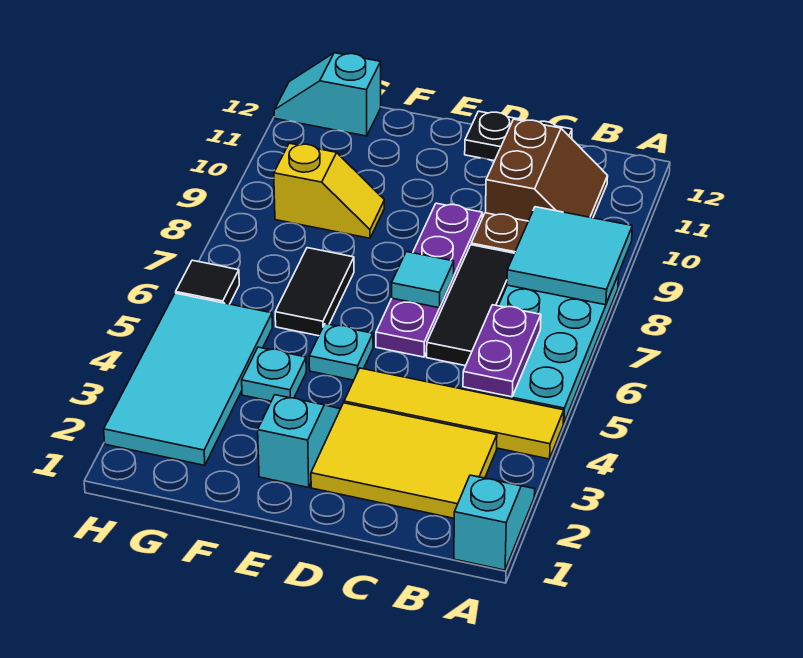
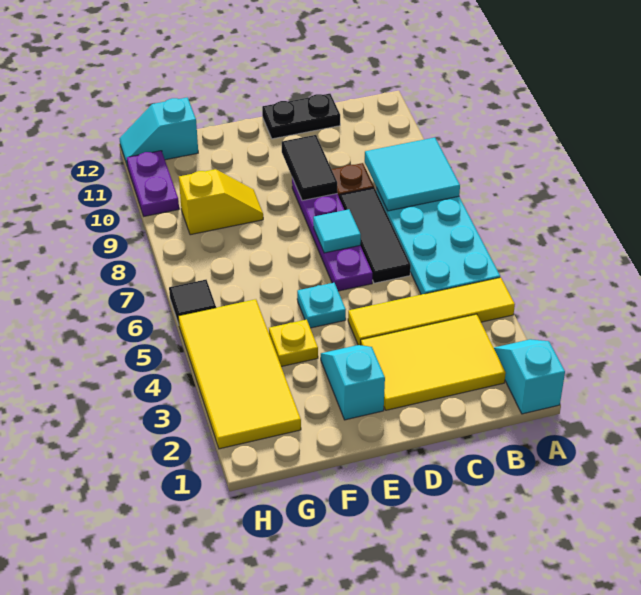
purple 1x2 plate [463,305,541,397] -> purple 1x2 plate moved to [127,151,179,216]
brown 2x2 slope [486,119,608,221] -> none
cyan 1x1 plate [242,347,306,401] -> yellow 1x1 plate [269,320,318,367]
black 1x2 tile [275,248,354,336] -> black 1x2 tile moved to [282,135,337,201]
cyan 2x4 tile [104,293,272,465] -> yellow 2x4 tile [178,299,301,449]

